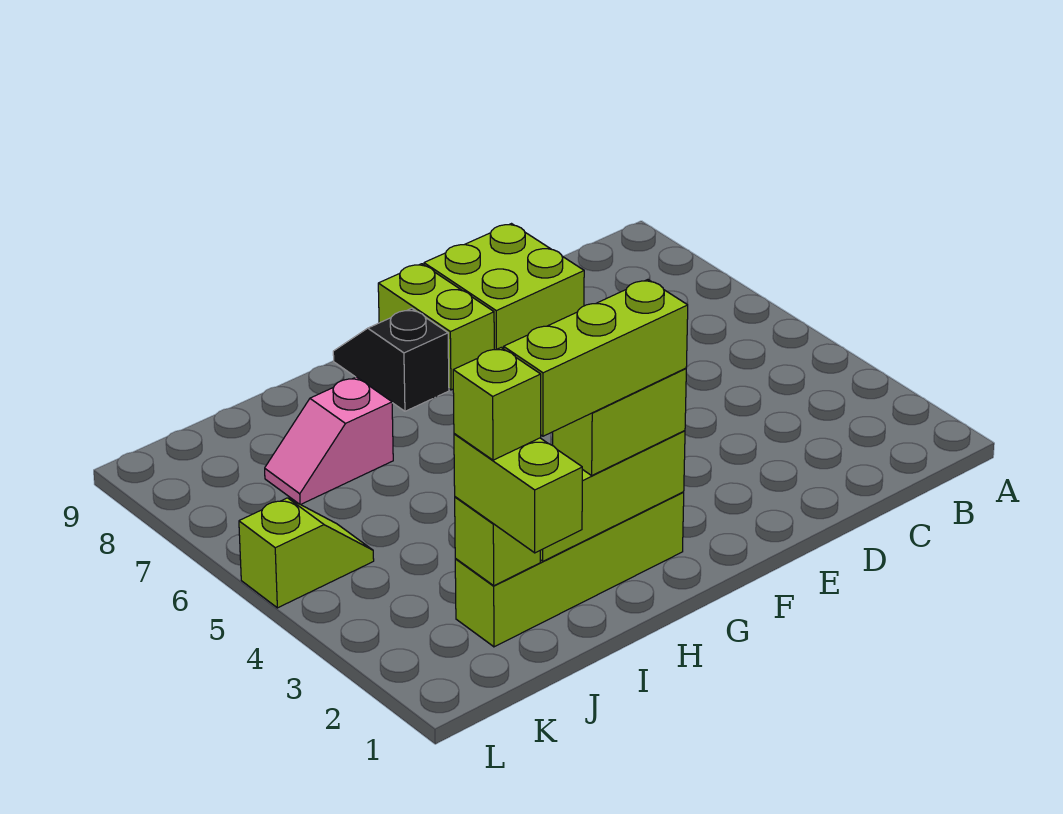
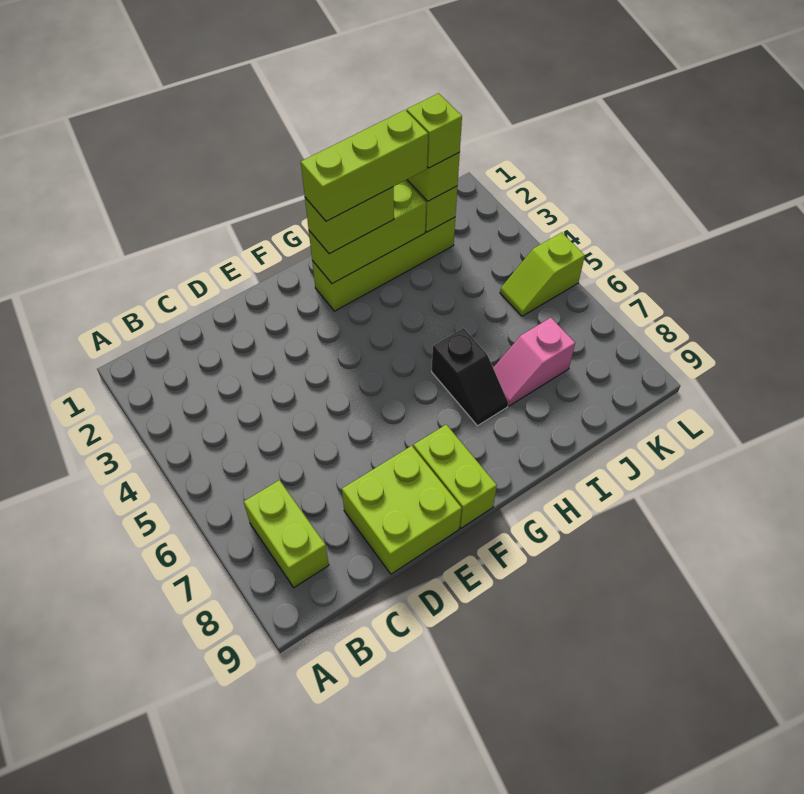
none -> lime 1x2 brick [244,480,329,587]
black 1x2 slope [333,308,449,411] -> black 1x2 slope moved to [432,328,508,426]
pink 1x2 slope [265,377,393,505] -> pink 1x2 slope turned to [493,318,575,406]

